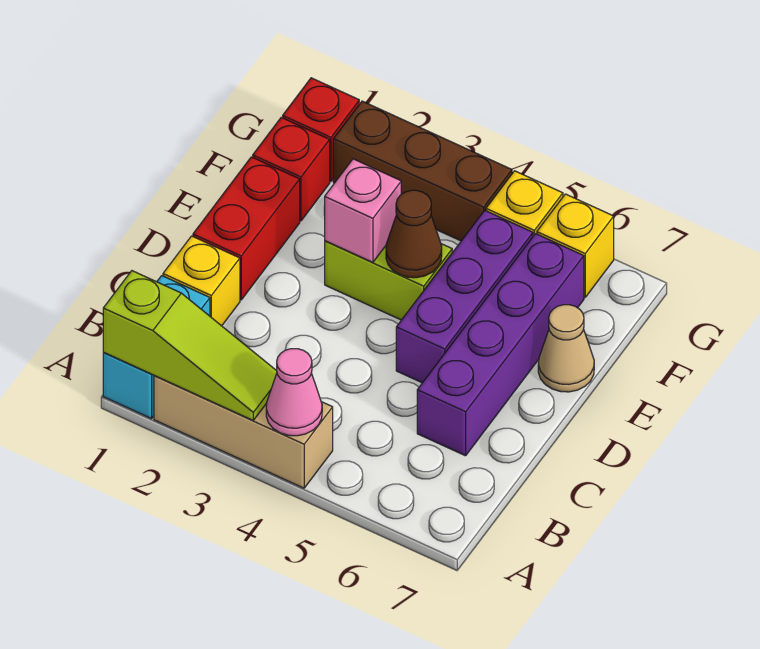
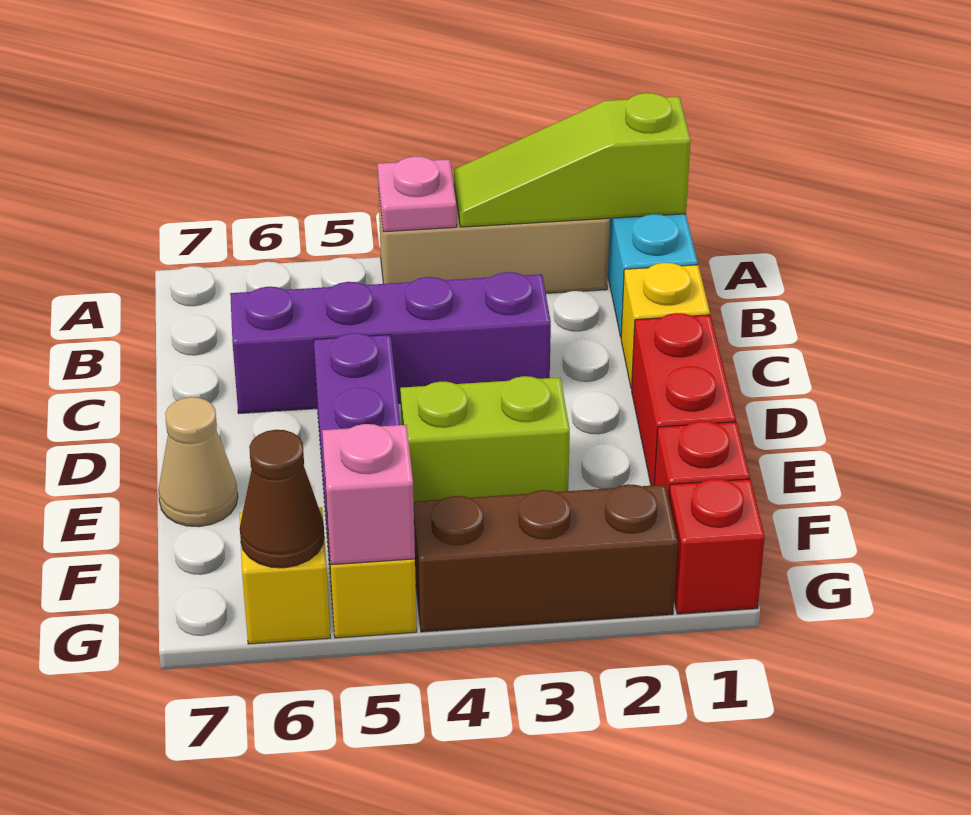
pink 1x1 cone [266,349,322,436] -> pink 1x1 plate [378,156,457,232]
purple 1x4 brick [417,234,584,456] -> purple 1x4 brick turned to [230,272,551,413]
pink 1x1 brick [325,159,401,262] -> pink 1x1 brick moved to [322,424,415,565]
brown 1x1 cone [386,190,442,278] -> brown 1x1 cone moved to [240,430,324,568]

